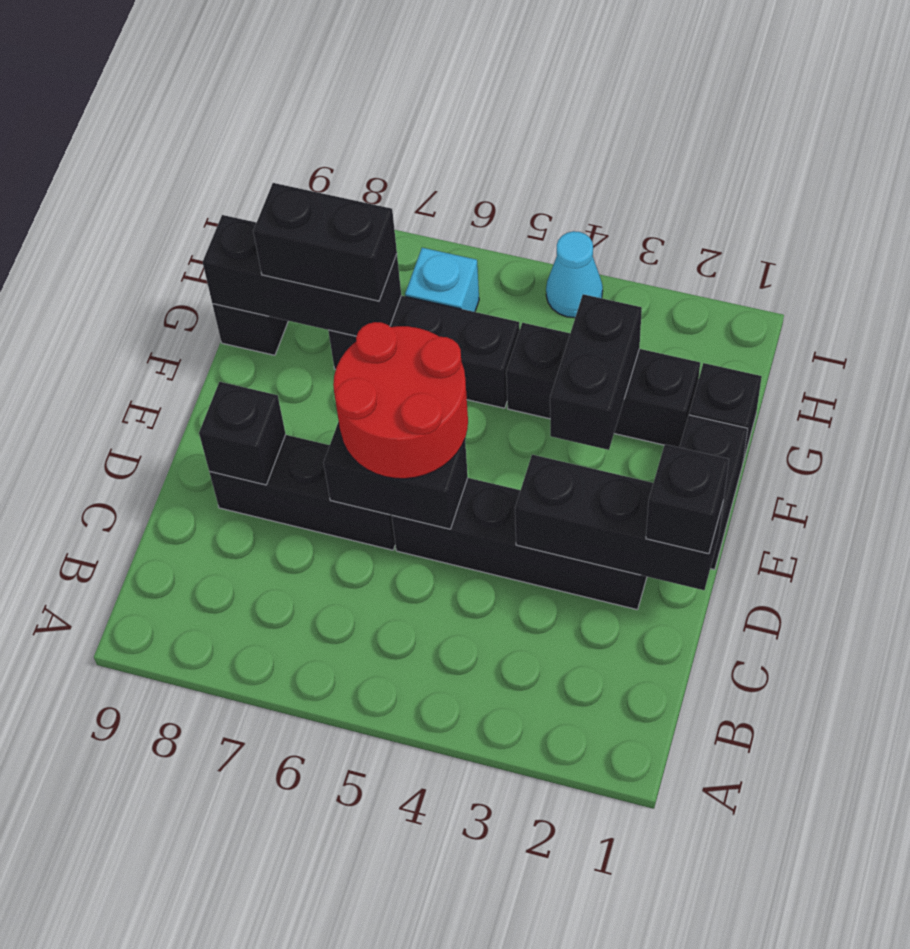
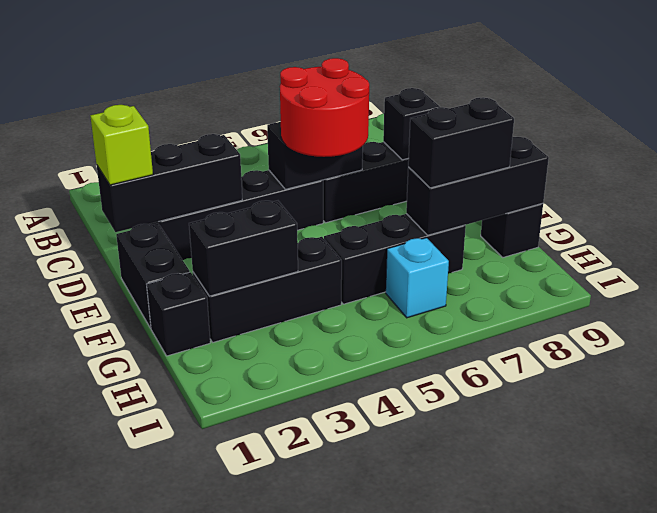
black 1x1 brick [646,444,729,554] -> lime 1x1 brick [91,105,153,185]
black 1x2 brick [550,294,642,450] -> black 1x2 brick turned to [189,201,298,296]
cyan 1x1 cone [546,231,603,318] -> none

